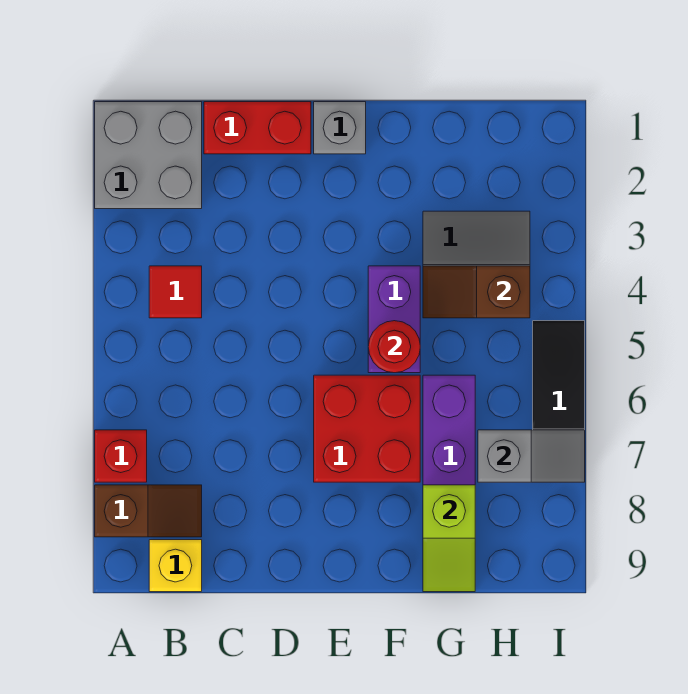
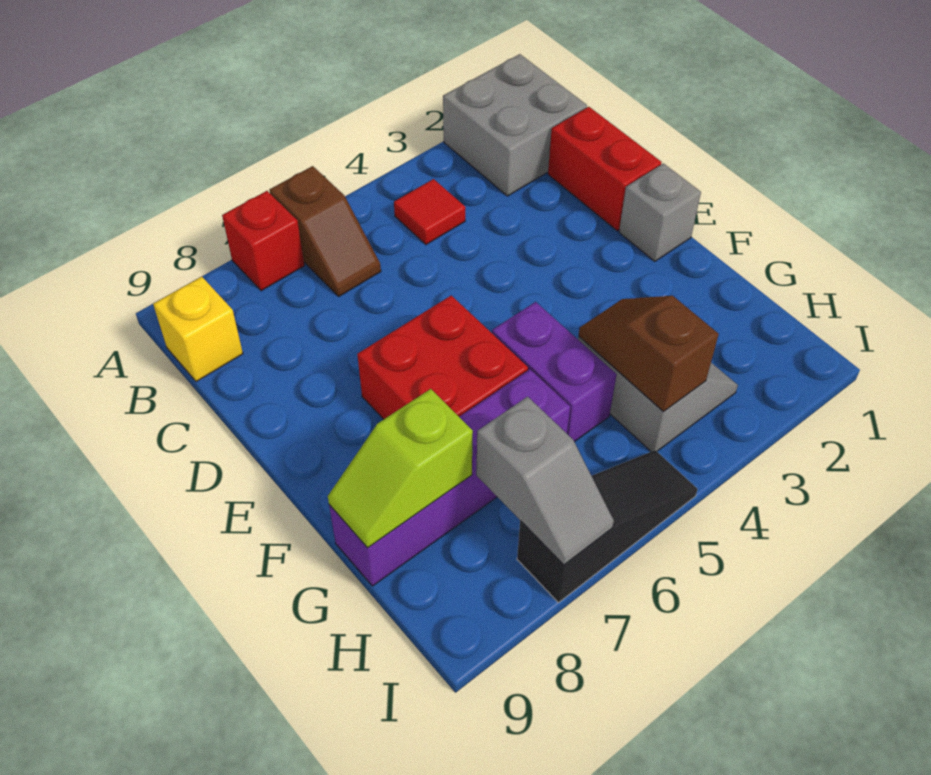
brown 1x2 slope [95,485,202,537] -> brown 1x2 slope moved to [269,166,381,296]
purple 1x2 brick [368,266,420,373] -> purple 1x2 brick turned to [492,302,617,442]
red 1x1 round brick [368,321,420,373] -> none

